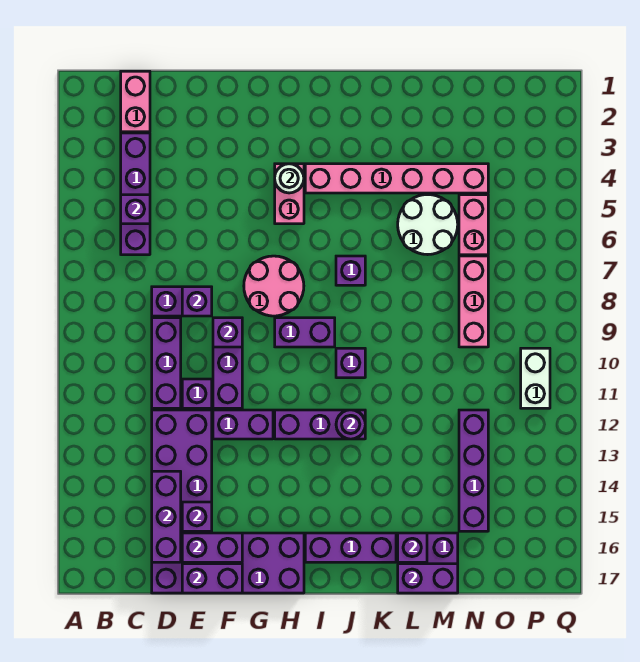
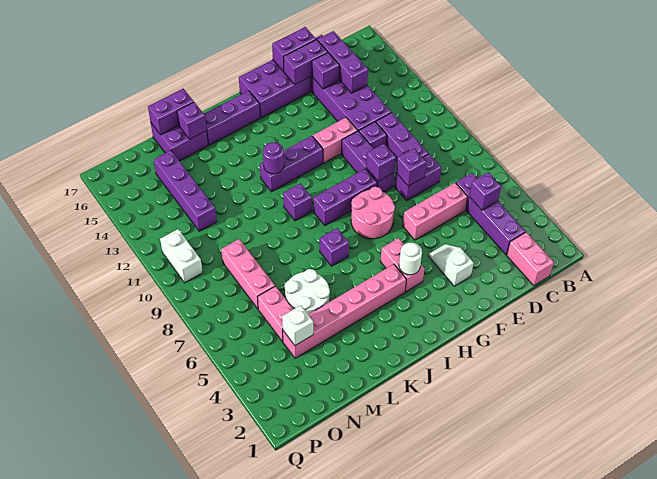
none -> pink 1x3 brick [403,183,468,240]
none -> white 1x2 slope [429,244,474,286]
purple 1x2 brick [213,410,273,439] -> pink 1x2 brick [313,117,358,163]
purple 1x2 brick [275,318,335,347] -> purple 1x3 brick [313,169,377,225]
none -> white 1x1 brick [282,305,313,345]

